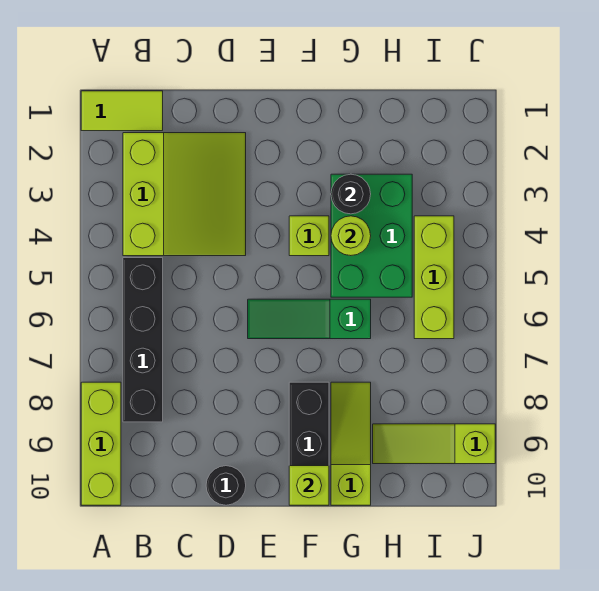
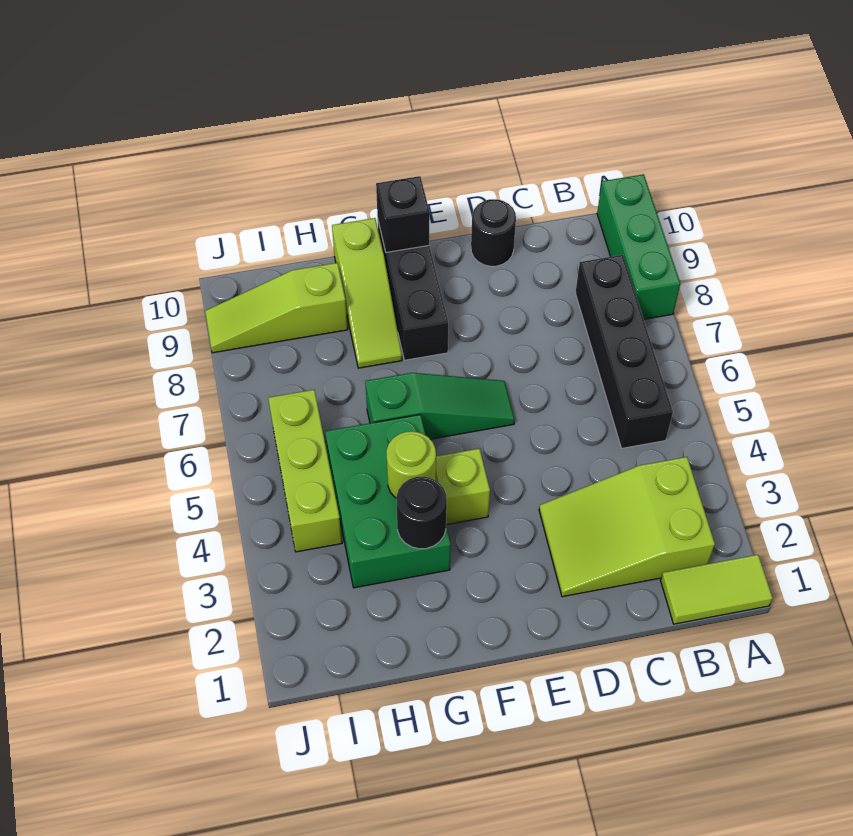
lime 1x3 brick [81,382,121,505] -> green 1x3 brick [597,174,680,319]
lime 3x3 slope [123,133,246,256] -> lime 2x3 slope [539,457,715,597]
lime 1x1 brick [289,466,329,505] -> black 1x1 brick [376,176,430,252]
lime 1x3 slope [373,424,495,464] -> lime 1x3 slope turned to [205,263,348,353]

